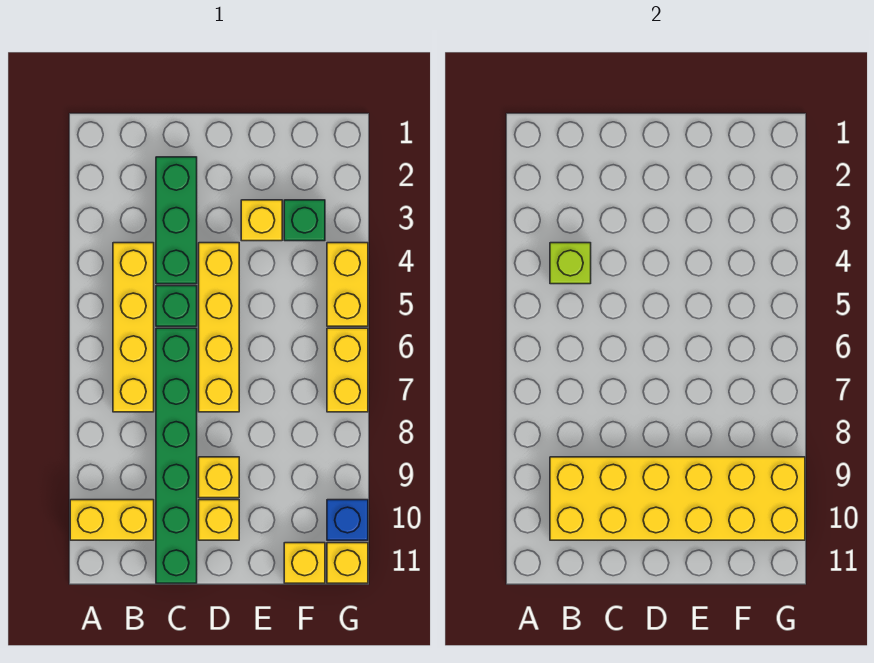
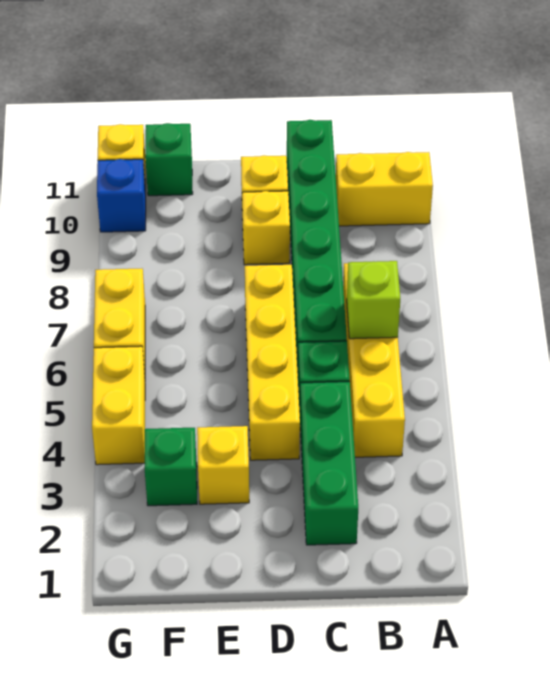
lime 1x1 brick [550,243,591,284] -> lime 1x1 brick moved to [347,261,400,339]
yellow 2x6 brick [550,457,805,540] -> none
yellow 1x1 brick [284,543,325,583] -> green 1x1 brick [145,123,193,196]

